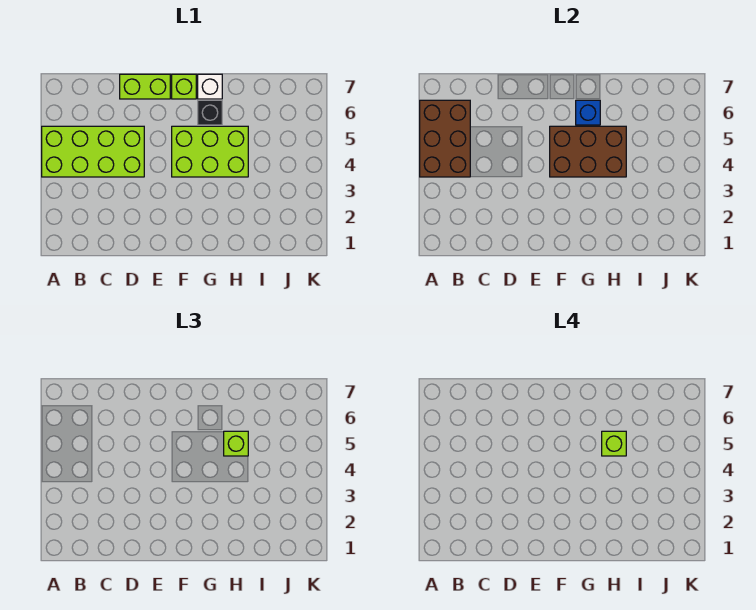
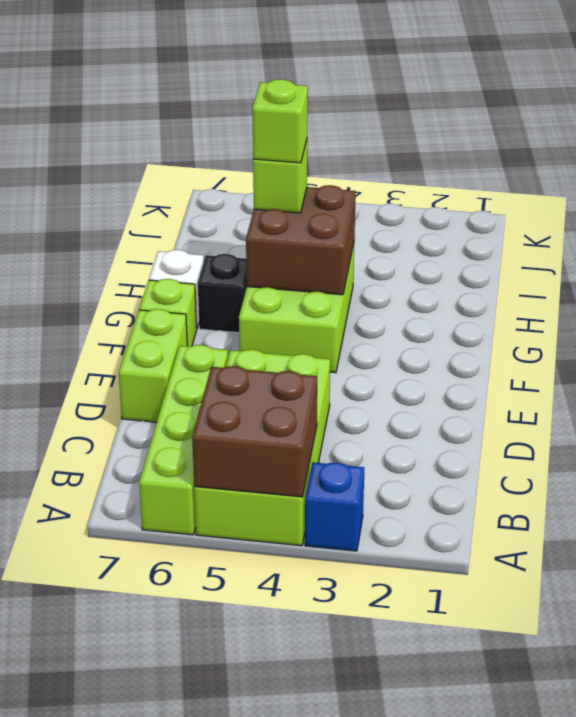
brown 2x3 brick [420,100,470,177] -> brown 2x2 brick [192,366,317,497]
none -> lime 1x4 brick [139,345,228,535]
brown 2x3 brick [550,126,626,177] -> brown 2x2 brick [246,185,356,295]
blue 1x1 brick [576,100,600,125] -> blue 1x1 brick moved to [305,462,364,551]

